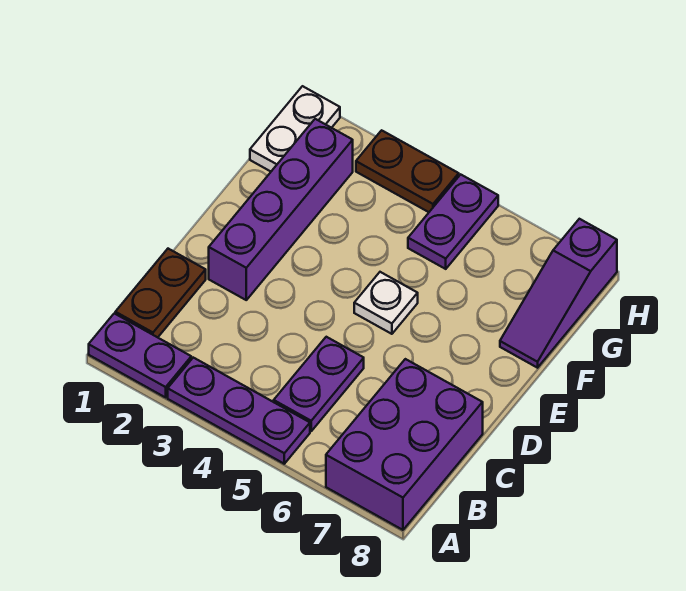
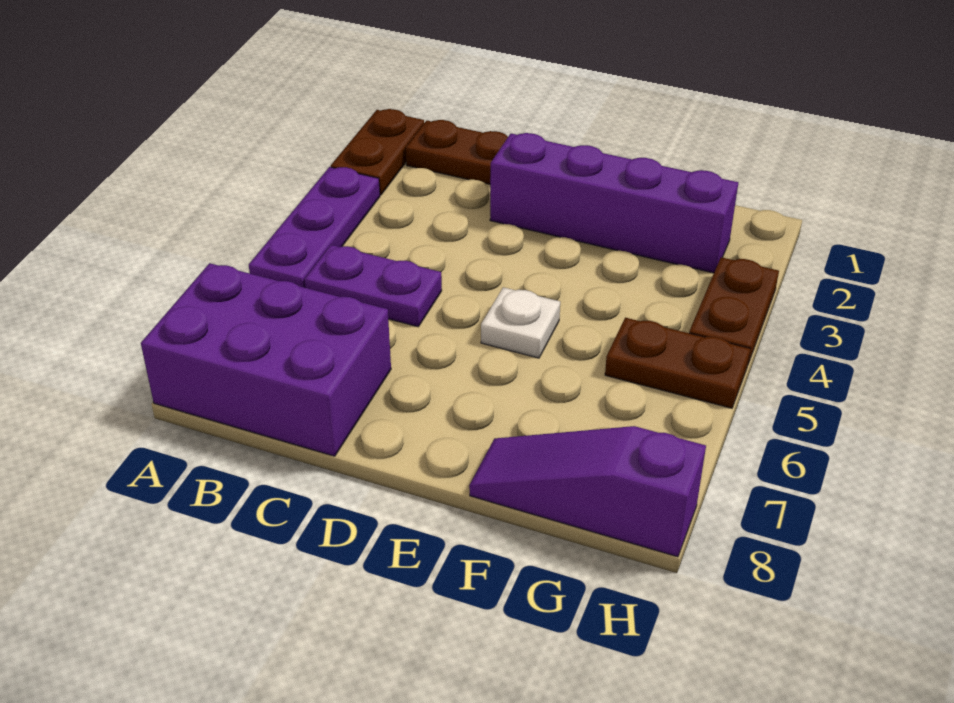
purple 1x2 plate [89,313,191,397] -> brown 1x2 plate [331,109,424,195]
white 1x2 plate [250,86,340,171] -> none
purple 1x2 plate [408,175,498,269] -> brown 1x2 plate [605,318,750,408]

